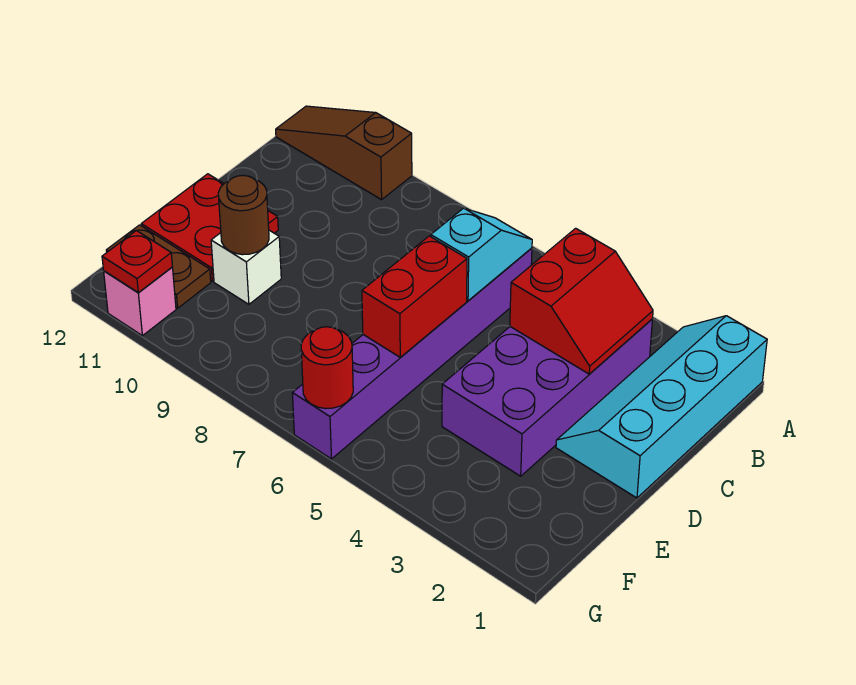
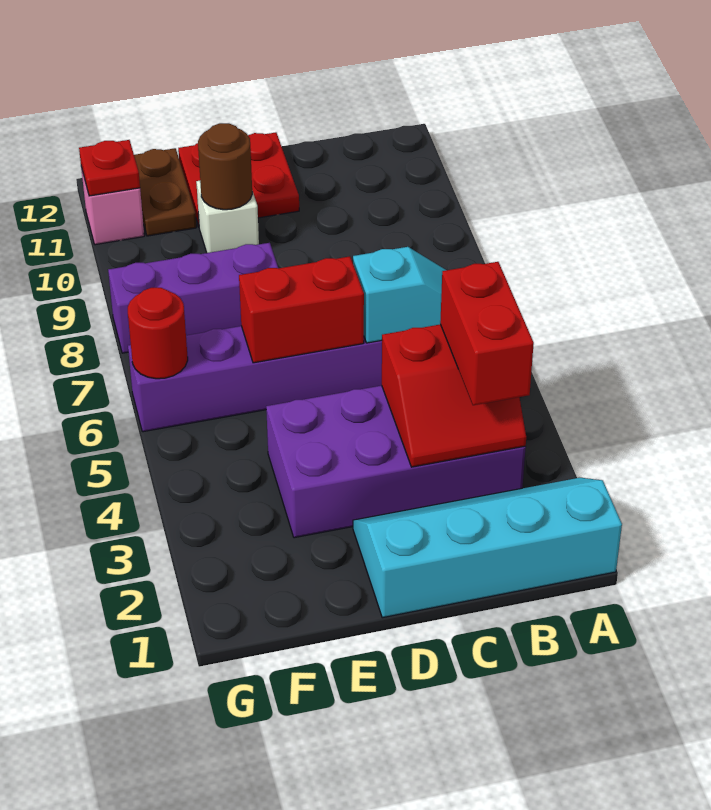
brown 1x3 slope [276,106,412,200] -> none
none -> red 1x2 brick [440,262,534,405]
none -> purple 1x3 brick [108,243,278,353]

